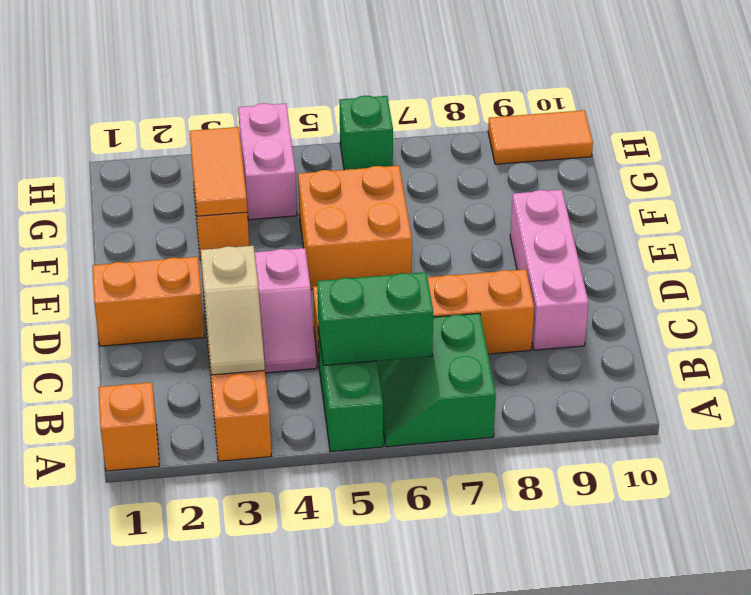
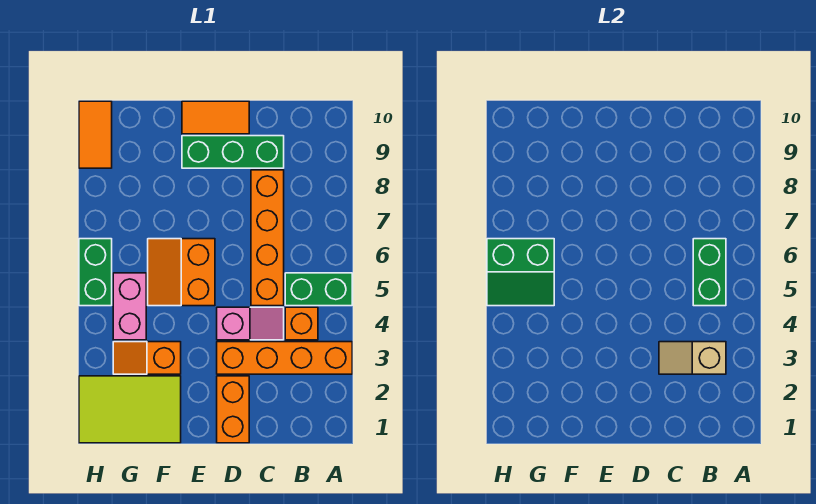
orange 1x1 brick [98,382,159,471] -> orange 1x1 brick moved to [285,307,318,340]
green 2x2 slope [377,313,496,447] -> green 2x2 slope moved to [487,239,554,306]
tan 1x2 slope [201,246,265,375] -> tan 1x2 slope turned to [659,342,726,374]
pink 1x3 brick [510,190,588,350] -> green 1x3 brick [182,136,284,168]
orange 2x2 brick [298,166,412,290] -> orange 2x2 slope [148,239,215,306]
none -> lime 2x3 tile [79,376,181,443]
orange 1x2 tile [190,127,247,216] -> orange 1x2 tile moved to [182,101,249,134]
pink 1x2 brick [238,103,297,220] -> pink 1x2 brick turned to [113,273,146,340]
green 1x1 brick [339,96,393,170] -> green 1x2 brick [79,239,112,306]

